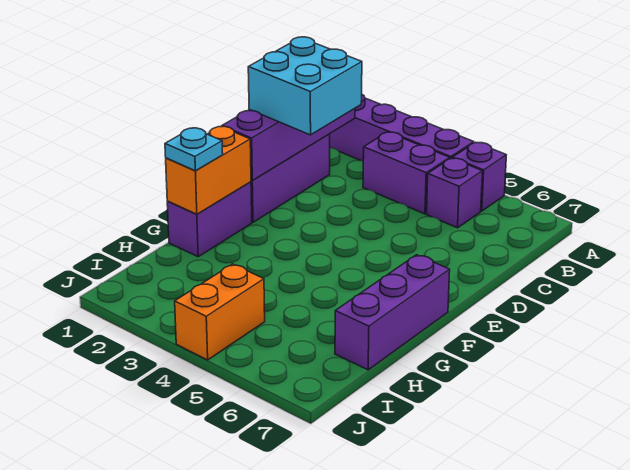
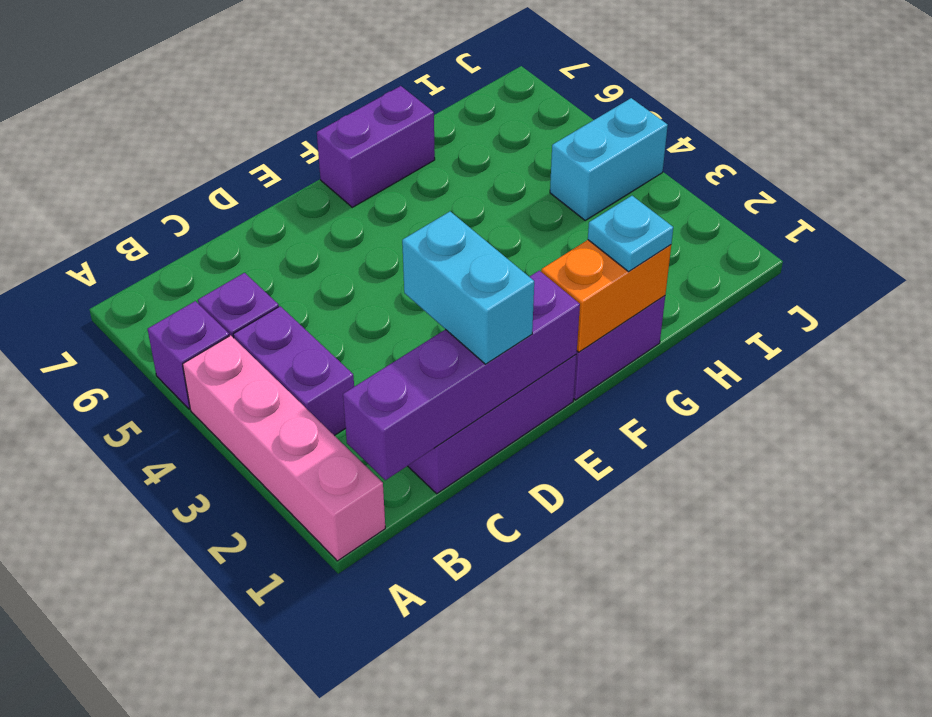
purple 1x4 brick [330,95,474,161] -> pink 1x4 brick [183,335,385,561]
cyan 2x2 brick [248,37,362,135] -> cyan 1x2 brick [402,212,534,364]
purple 1x3 brick [335,255,450,370] -> purple 1x2 brick [317,86,435,207]
orange 1x2 brick [175,264,265,360] -> cyan 1x2 brick [550,98,668,220]

